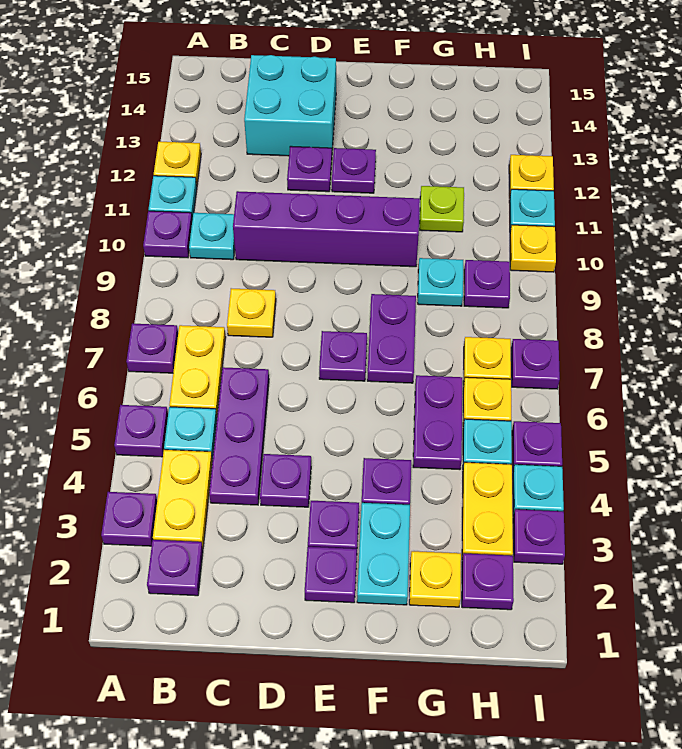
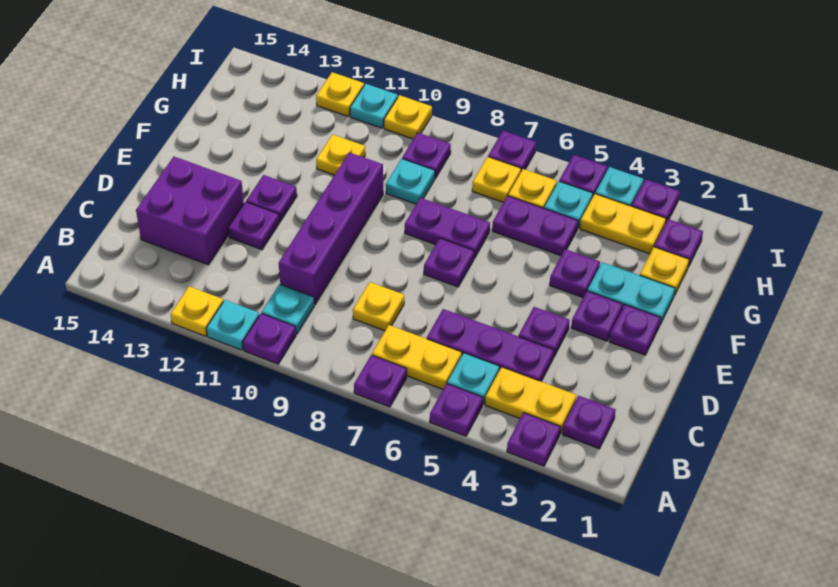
cyan 2x2 brick [244,55,336,156] -> purple 2x2 brick [136,157,244,265]
lime 1x1 plate [420,186,464,232] -> yellow 1x1 plate [316,134,365,175]

